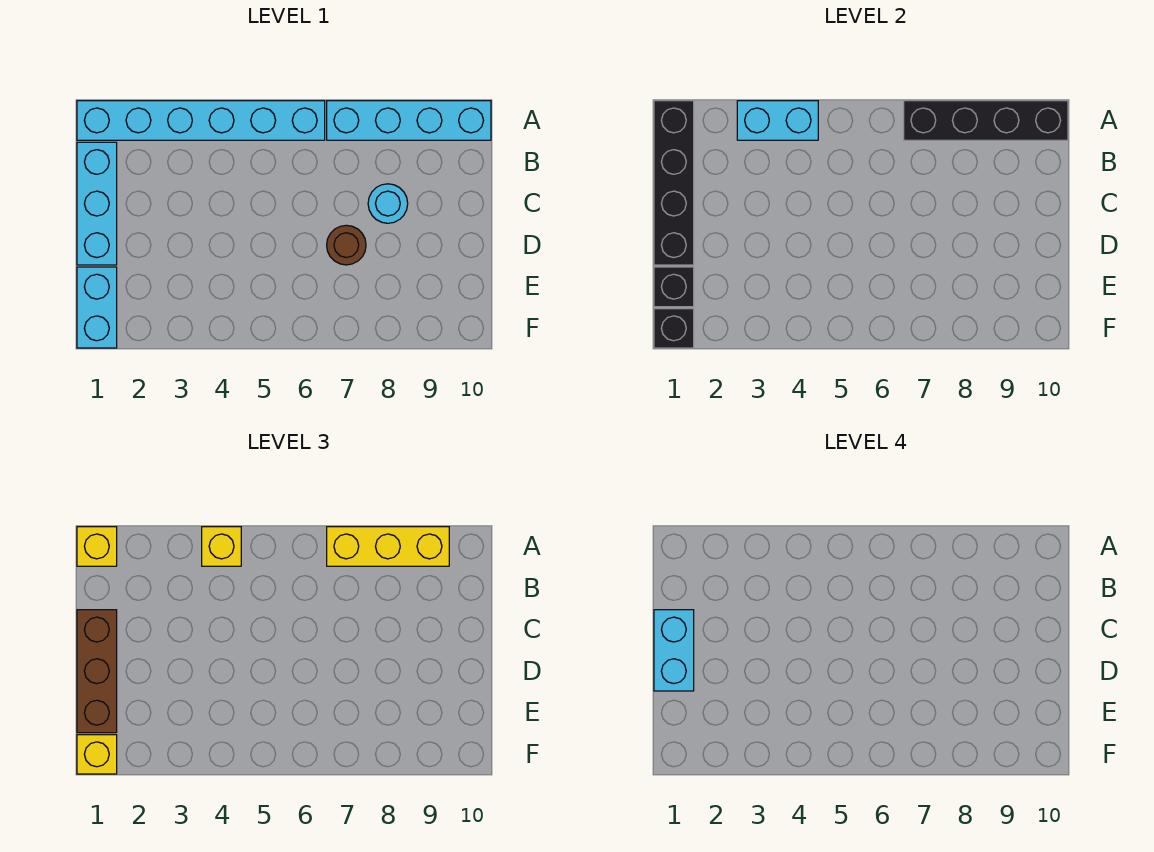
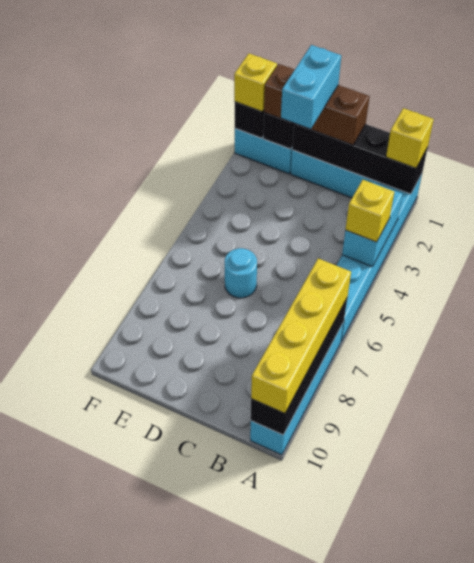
yellow 1x3 brick [327,527,449,566] -> yellow 1x4 brick [251,258,351,413]
cyan 1x2 brick [654,610,694,691] -> cyan 1x2 brick turned to [281,45,341,129]
cyan 1x1 round brick [368,184,408,223] -> cyan 1x1 round brick moved to [225,248,257,298]
brown 1x1 round brick [327,225,366,265] -> none

